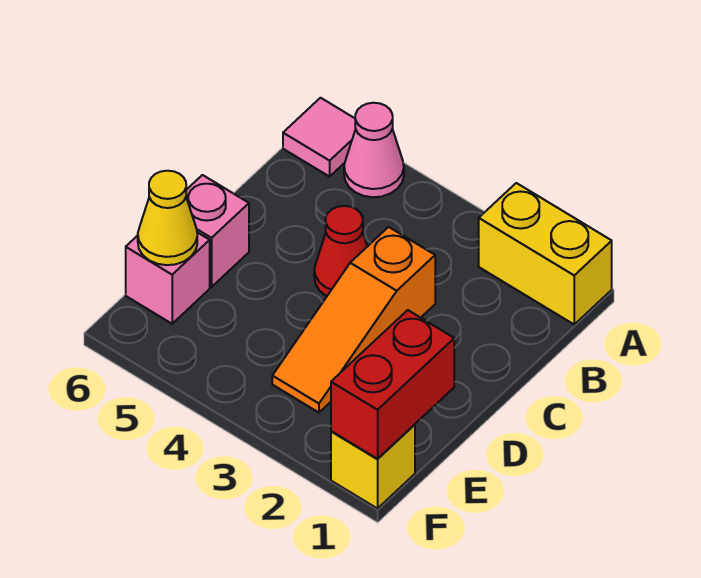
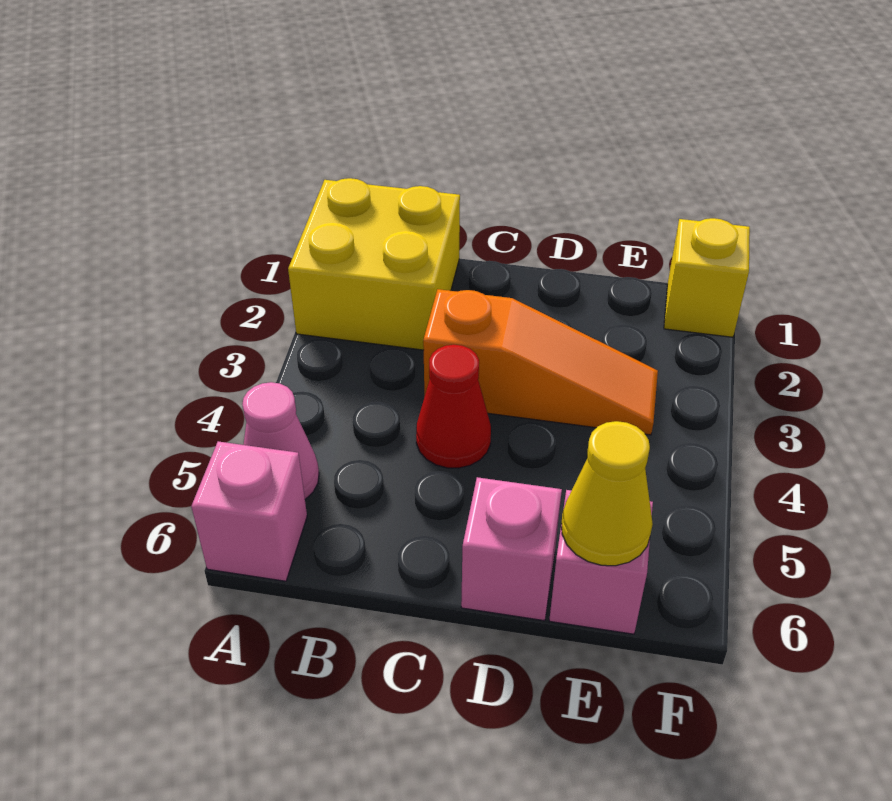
yellow 1x2 brick [479,183,612,324] -> yellow 2x2 brick [288,178,460,350]
pink 1x1 tile [283,98,355,177] -> pink 1x1 brick [191,441,307,581]
red 1x2 brick [331,310,454,459] -> none

